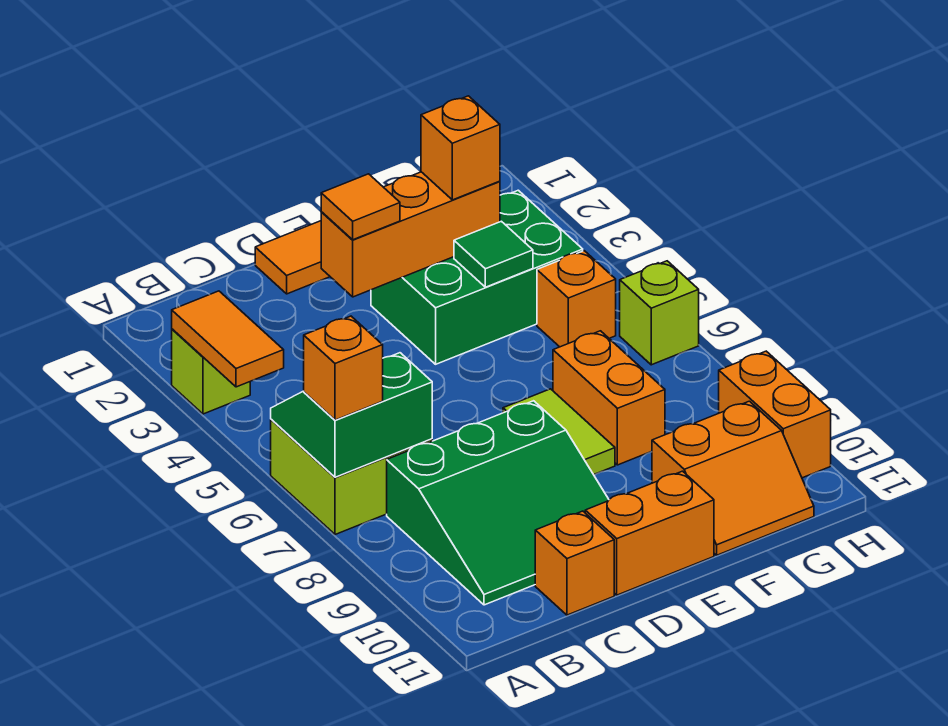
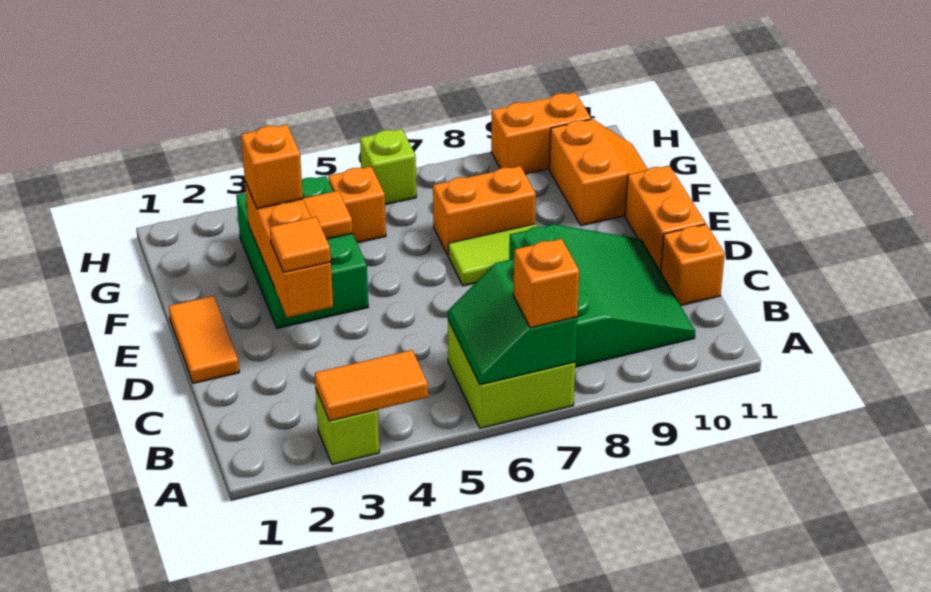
green 1x1 tile [454,221,533,287] -> orange 1x1 tile [303,191,353,239]

